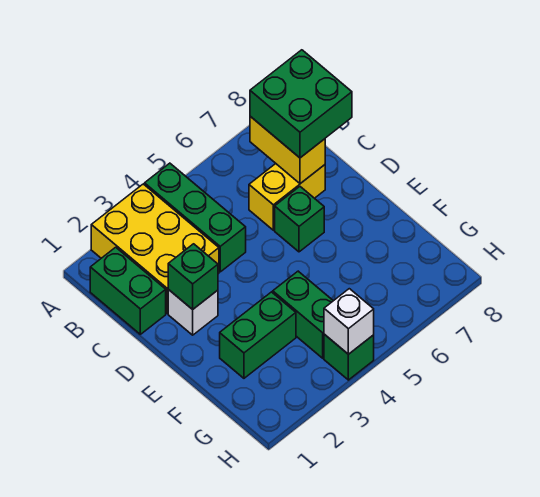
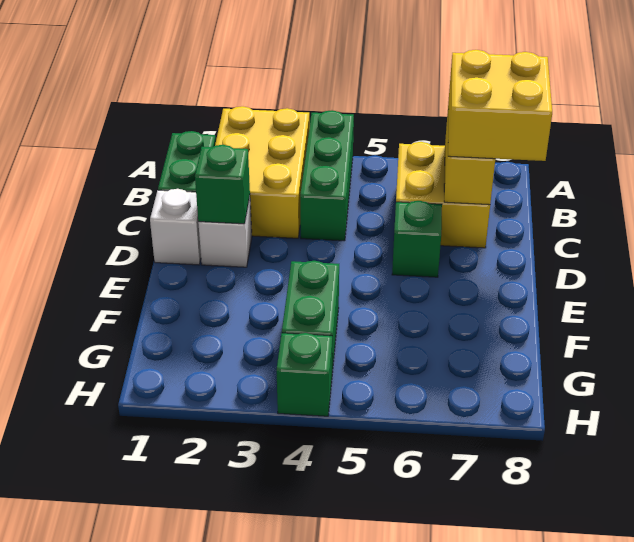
green 2x2 brick [250,50,352,158] -> yellow 2x2 brick [448,50,552,161]
yellow 1x2 brick [249,164,325,230] -> yellow 2x2 brick [396,142,490,248]
green 1x2 brick [220,292,296,378] -> none
white 1x1 brick [324,289,374,354] -> white 1x1 brick moved to [150,189,201,265]

